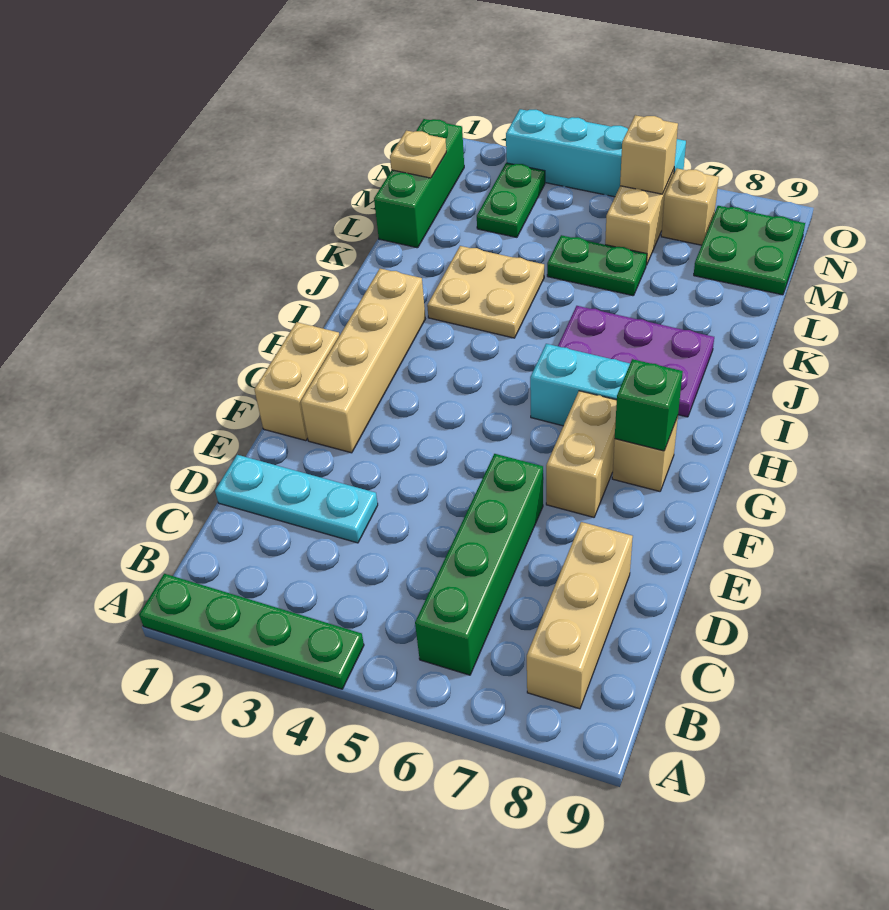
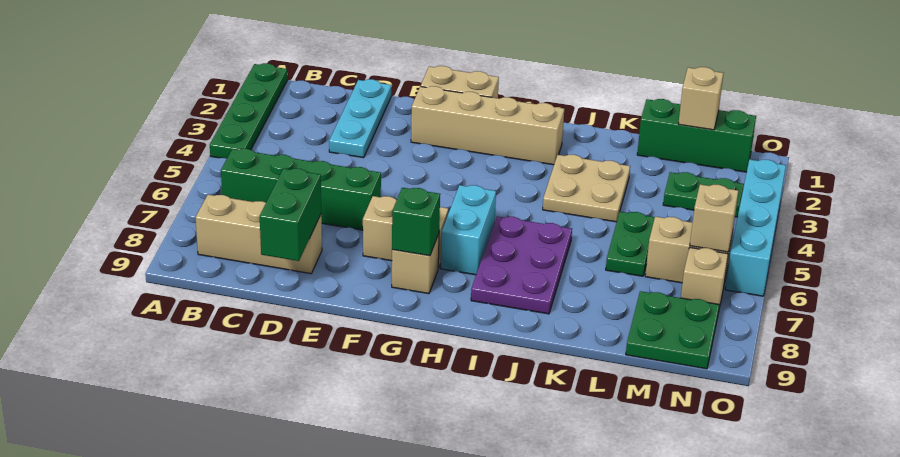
none -> green 1x2 brick [260,168,321,261]
tan 1x1 plate [390,131,446,178] -> tan 1x1 brick [678,67,723,130]

